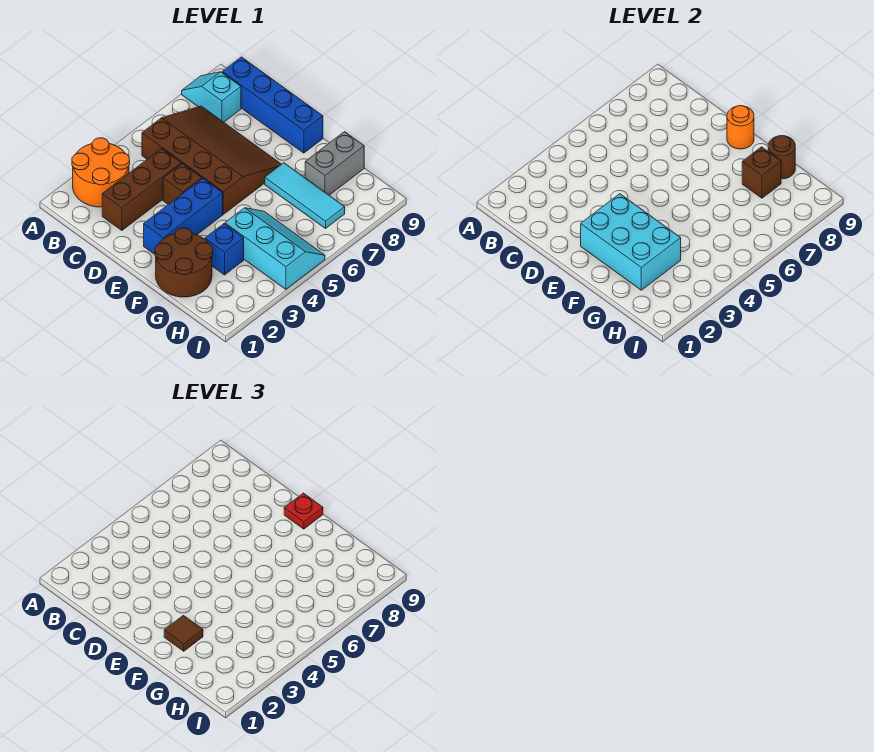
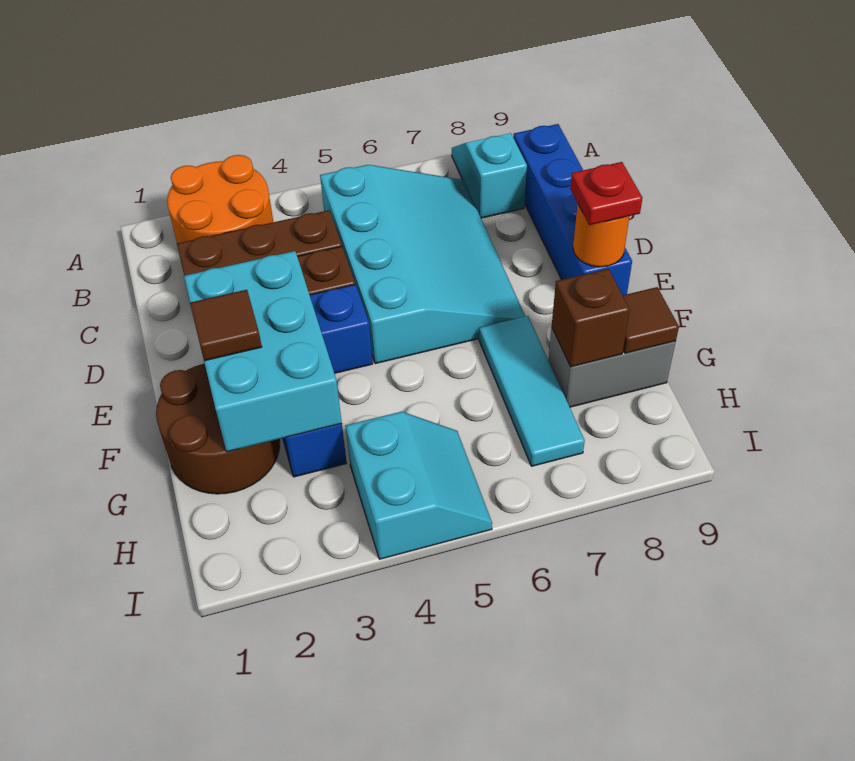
brown 3x4 slope [142,106,281,214] -> cyan 3x4 slope [320,165,525,364]
cyan 2x3 slope [225,208,325,289] -> cyan 2x2 slope [346,412,492,559]
brown 1x1 round brick [768,136,795,179] -> brown 1x1 tile [623,287,679,353]

